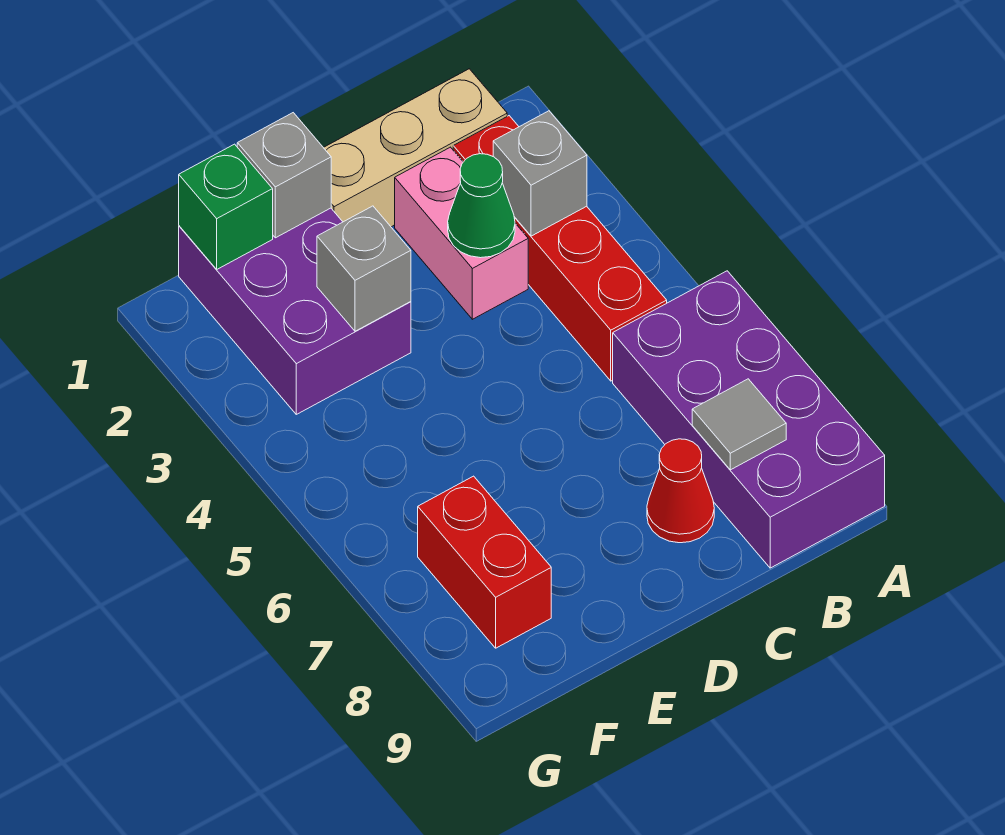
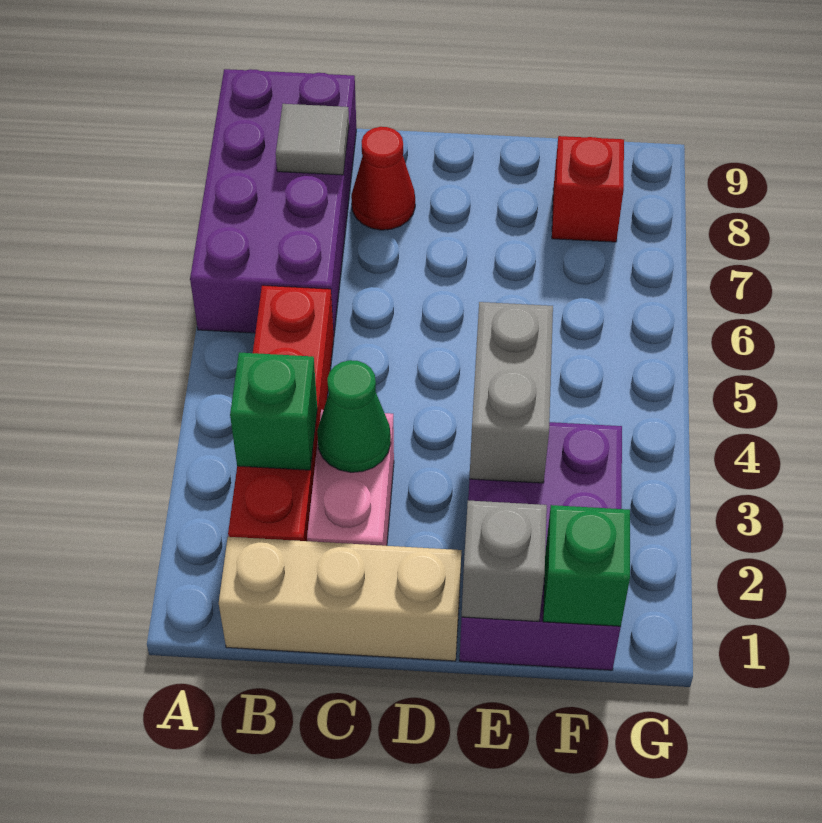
grey 1x1 brick [493,111,587,236] -> green 1x1 brick [230,353,317,470]
grey 1x1 brick [317,206,411,331] -> grey 1x2 brick [469,302,553,483]
red 1x2 brick [418,476,551,648] -> red 1x1 brick [552,136,624,242]

